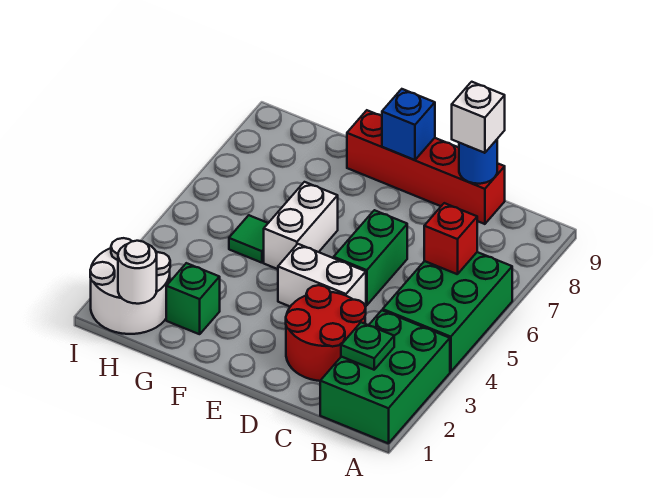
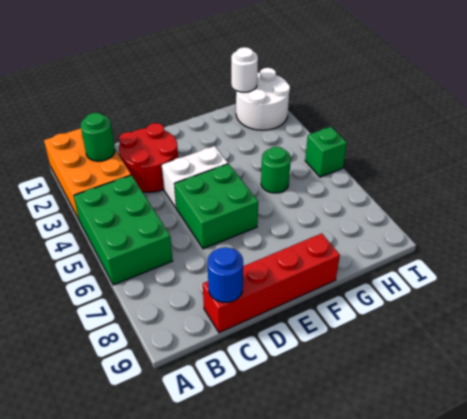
green 2x3 brick [320,310,450,443] -> orange 2x3 brick [44,128,131,219]
green 1x1 plate [341,322,394,370] -> green 1x1 round brick [81,113,115,161]
red 1x1 brick [424,203,477,274] -> none
white 1x1 brick [452,82,505,153] -> none
green 1x2 brick [334,210,407,305] -> green 2x2 brick [175,164,258,249]
blue 1x1 brick [382,89,435,160] -> none
white 1x2 brick [264,182,338,269] -> none
green 1x1 brick [166,263,220,334] -> green 1x1 brick moved to [305,127,347,177]
green 1x1 tile [229,215,268,263] -> green 1x1 round brick [261,147,291,193]

